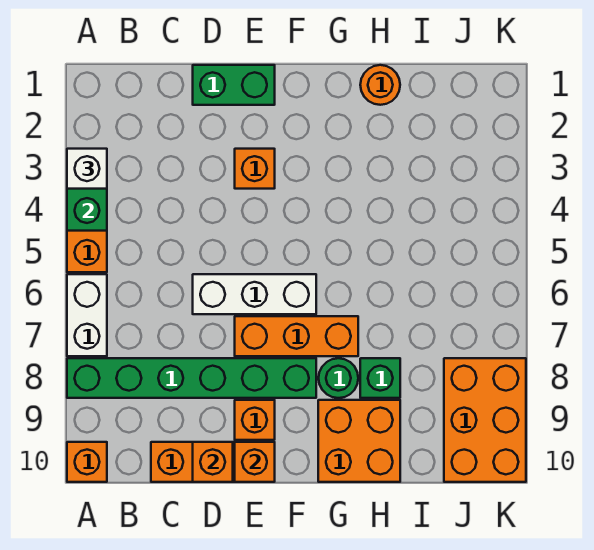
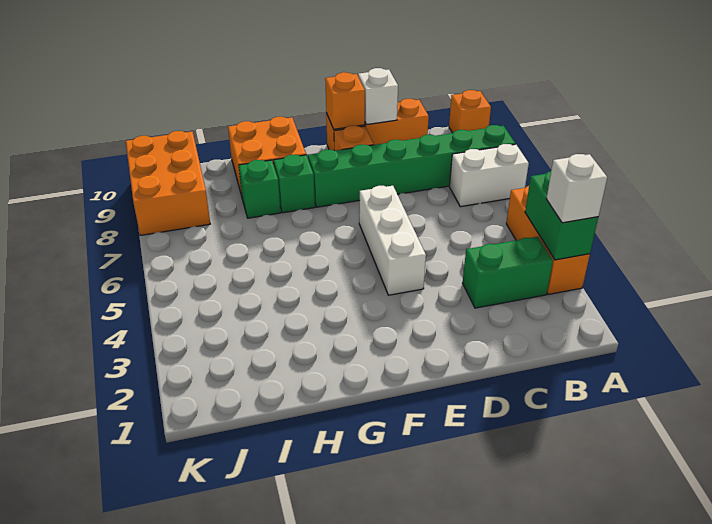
white 1x2 brick [67,274,107,356] -> white 1x2 brick turned to [450,144,529,207]
green 1x2 brick [193,65,275,105] -> green 1x2 brick moved to [463,237,553,308]
white 1x3 brick [193,274,316,314] -> white 1x3 brick turned to [359,186,426,295]
orange 1x1 brick [193,442,233,482] -> white 1x1 brick [358,68,398,125]
orange 1x1 brick [235,149,275,189] -> none
orange 1x3 brick [235,316,358,356] -> none
green 1x1 round brick [319,358,358,398] -> green 1x1 brick [274,155,315,213]
orange 1x1 round brick [360,65,400,105] -> none

